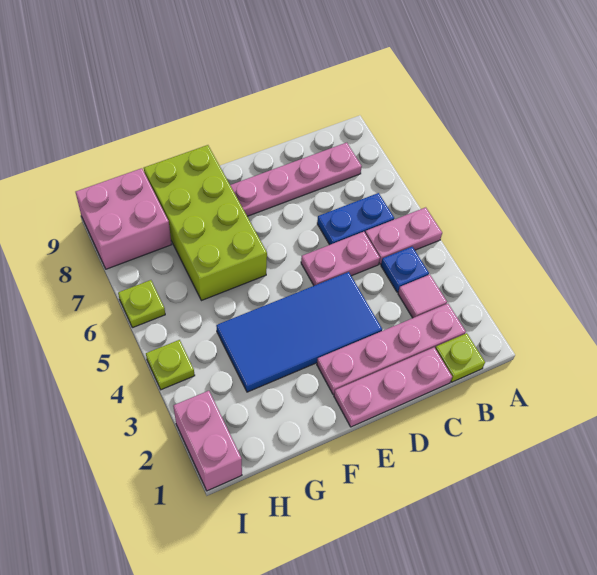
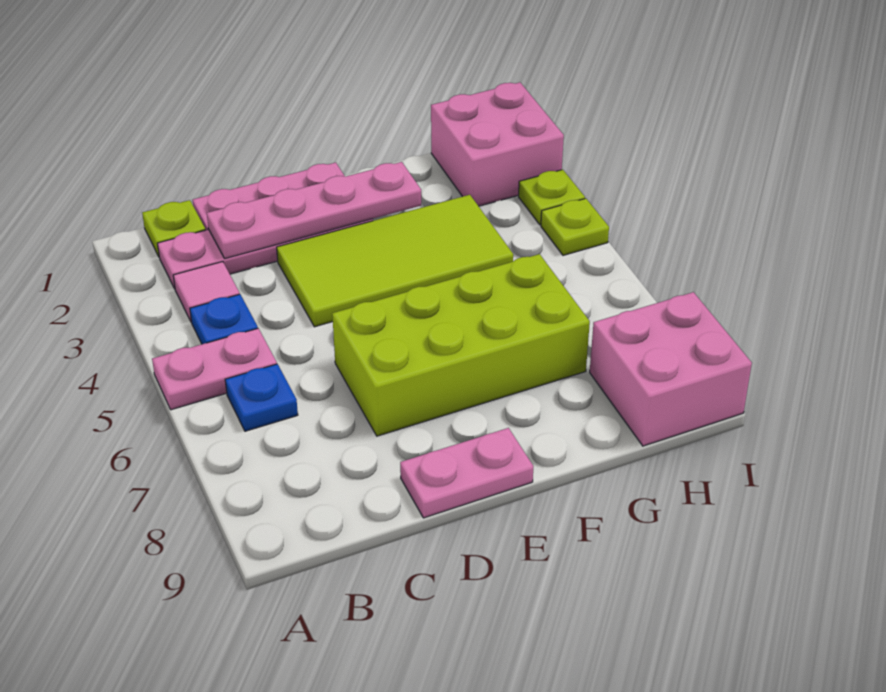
blue 1x2 plate [317,193,394,245] -> blue 1x1 plate [225,364,298,431]
pink 1x4 plate [230,143,362,216] -> pink 1x4 plate moved to [207,162,421,258]
pink 1x2 plate [301,232,380,286] -> pink 1x2 plate moved to [400,428,534,518]
blue 2x4 tile [216,272,382,392] -> lime 2x4 tile [277,195,513,327]
lime 2x4 brick [144,145,267,301] -> lime 2x4 brick turned to [332,254,590,436]
pink 1x2 brick [173,391,242,491] -> pink 2x2 brick [431,82,564,206]
lime 1x1 plate [118,280,165,328] -> lime 1x1 plate moved to [519,170,585,225]

